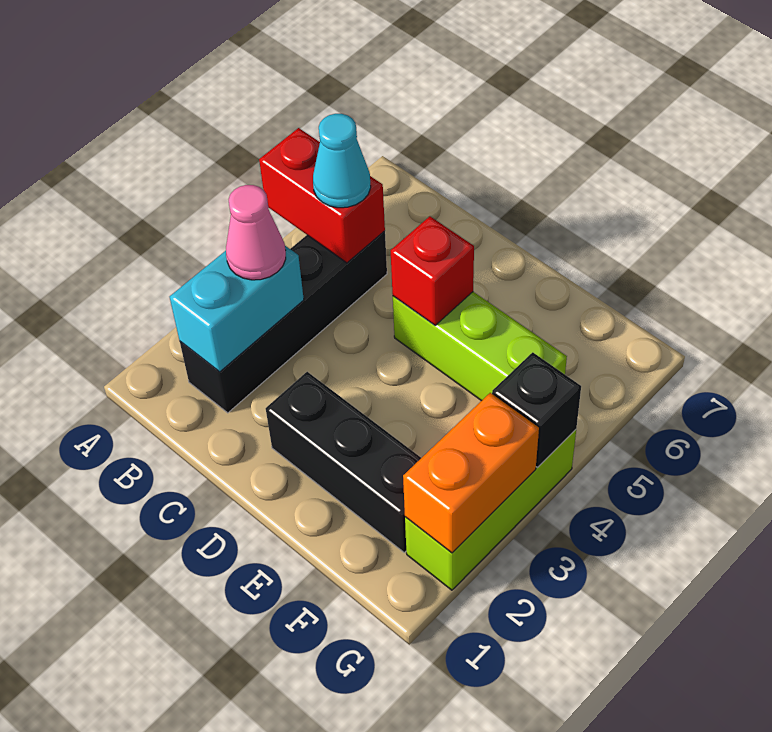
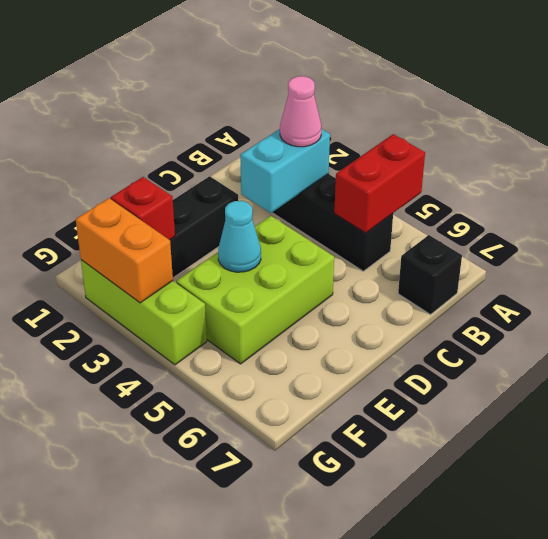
cyan 1x2 brick [170,246,304,372] -> cyan 1x2 brick turned to [240,129,330,213]
cyan 1x1 cone [313,114,371,208] -> cyan 1x1 cone moved to [218,201,261,272]
lime 1x3 brick [393,292,567,401] -> lime 2x3 brick [176,216,334,364]
red 1x1 brick [391,216,474,325] -> red 1x1 brick moved to [111,177,175,240]
black 1x1 brick [492,352,581,467] -> black 1x1 brick moved to [398,235,462,315]

